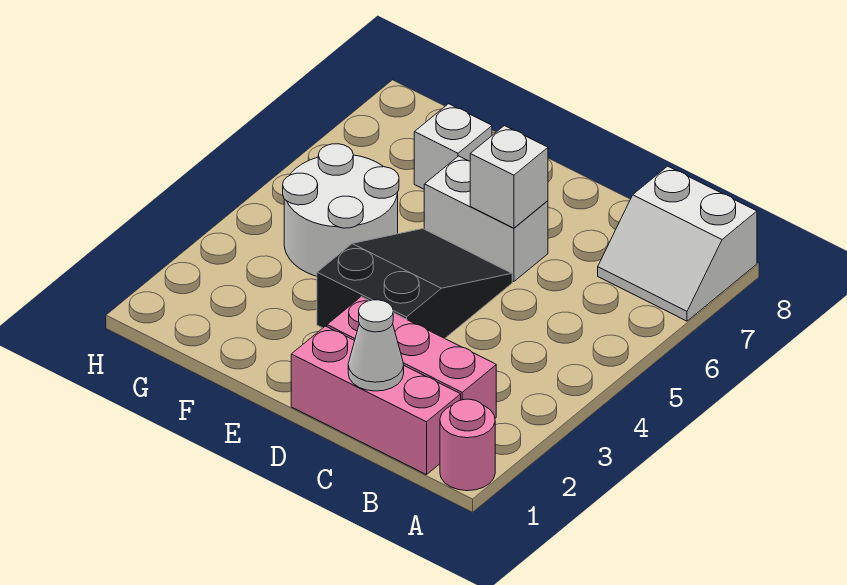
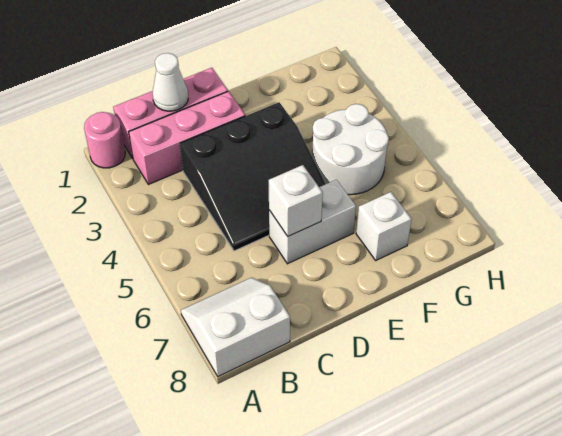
black 2x3 slope [317,229,512,338] -> black 3x3 slope [180,102,325,251]

